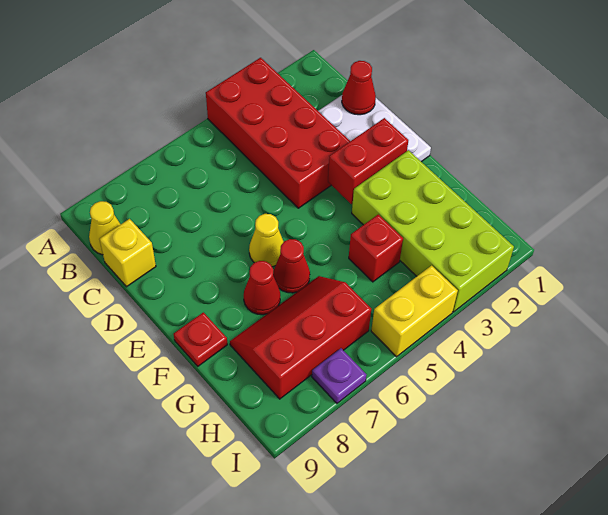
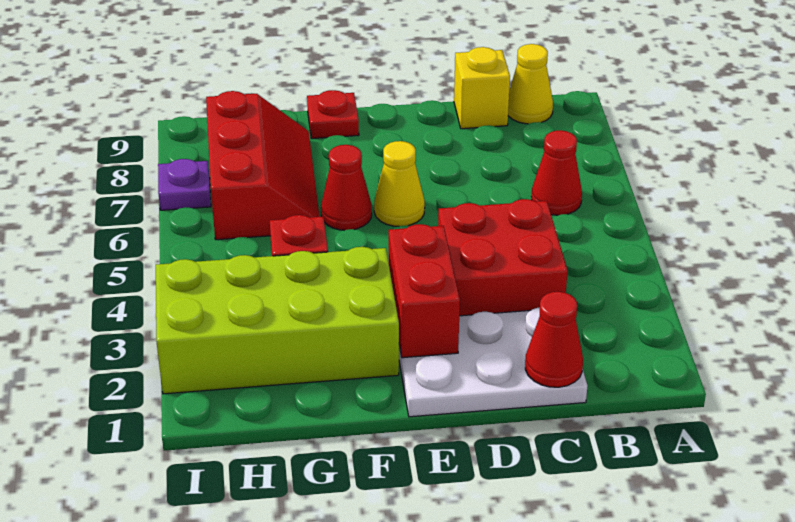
red 2x4 brick [206,58,350,208] -> red 2x2 brick [438,199,568,316]
red 1x1 cone [244,261,280,315] -> red 1x1 cone moved to [532,130,582,215]
yellow 1x2 brick [371,265,458,357] -> none

